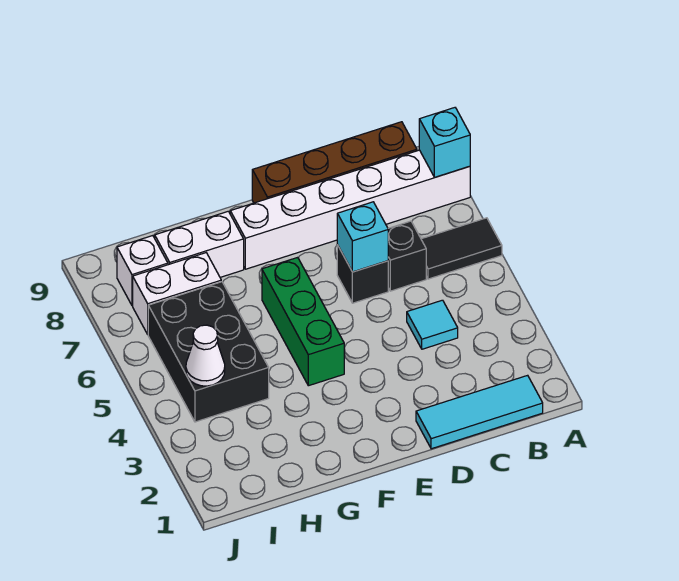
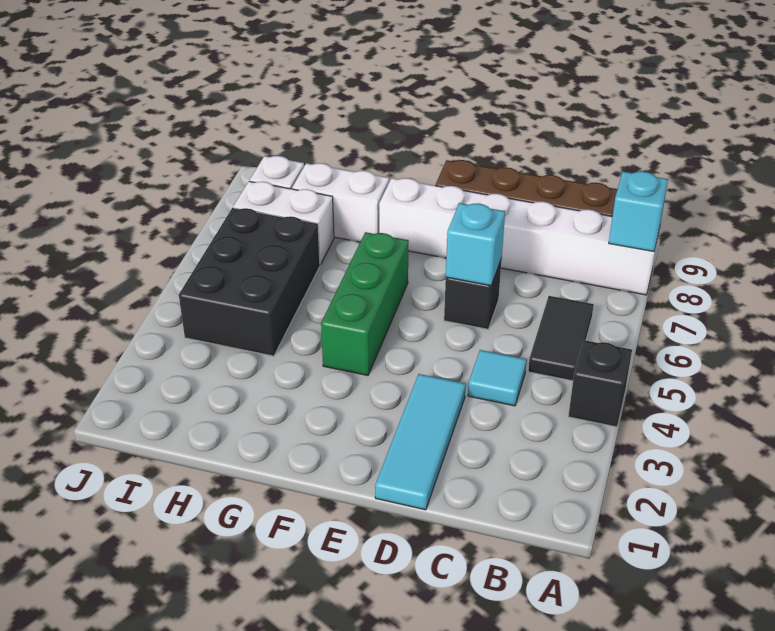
black 1x2 tile [421,218,502,279] -> black 1x2 tile turned to [528,296,594,381]
cyan 1x3 tile [416,375,543,449] -> cyan 1x3 tile turned to [375,374,466,510]
black 1x1 brick [388,221,426,291] -> black 1x1 brick moved to [568,340,632,427]
white 1x1 cone [186,325,225,386] -> none

